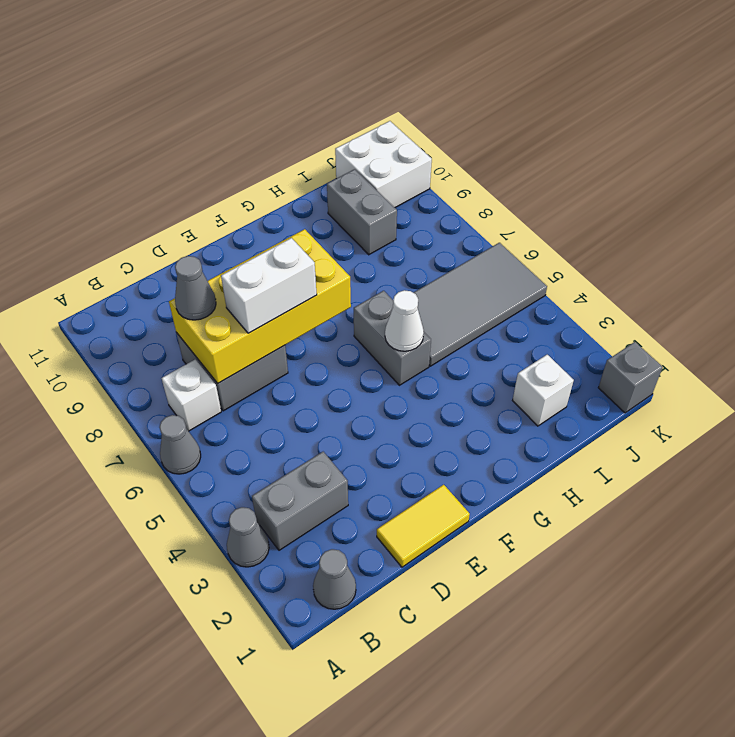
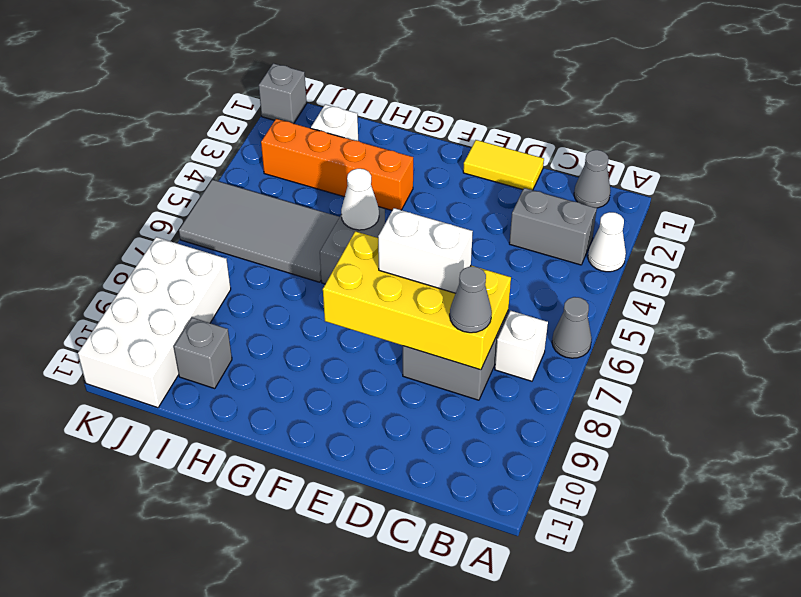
grey 1x1 cone [227,507,269,567] -> white 1x1 cone [588,212,626,272]
none -> orange 1x4 brick [261,119,413,210]
grey 1x2 brick [327,169,397,255] -> grey 1x1 brick [174,318,232,389]
white 2x2 brick [335,121,432,208] -> white 2x4 brick [78,237,231,408]

